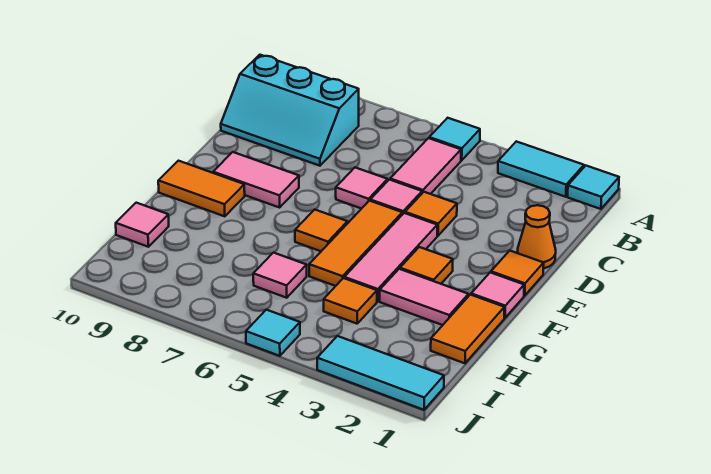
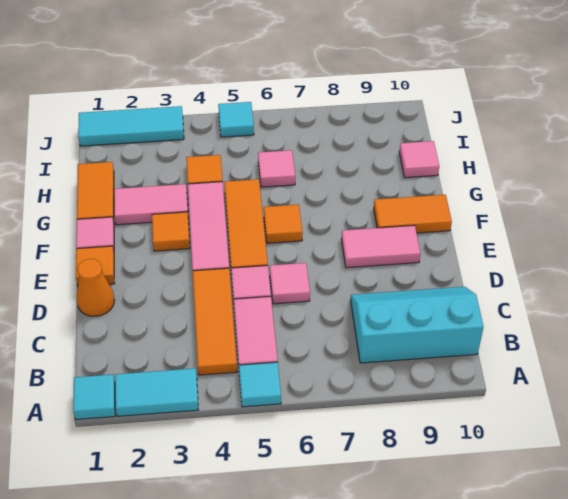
orange 1x1 tile [405,192,457,236] -> orange 1x3 tile [193,268,237,375]

